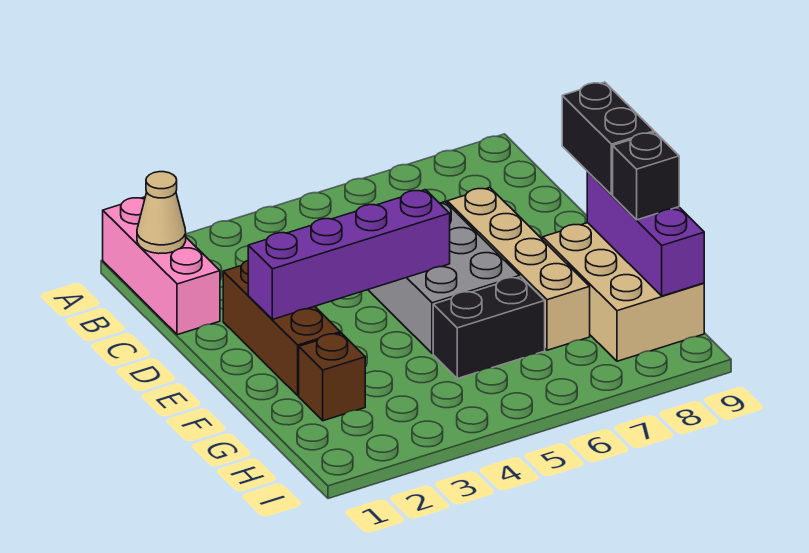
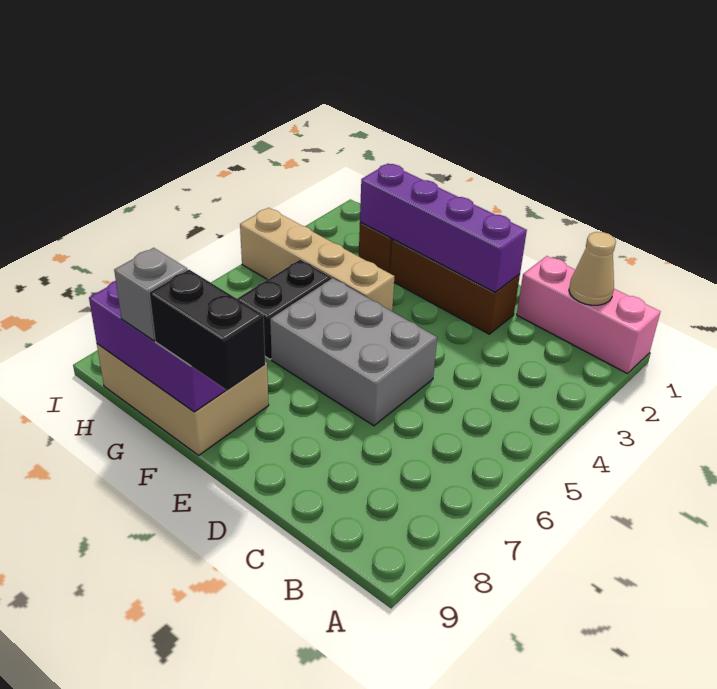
tan 1x4 brick [447,188,590,350] -> tan 1x4 brick moved to [240,208,395,311]
purple 1x4 brick [248,190,450,319] -> purple 1x4 brick turned to [360,164,527,292]
black 1x1 brick [613,132,679,220] -> grey 1x1 brick [114,248,187,341]

